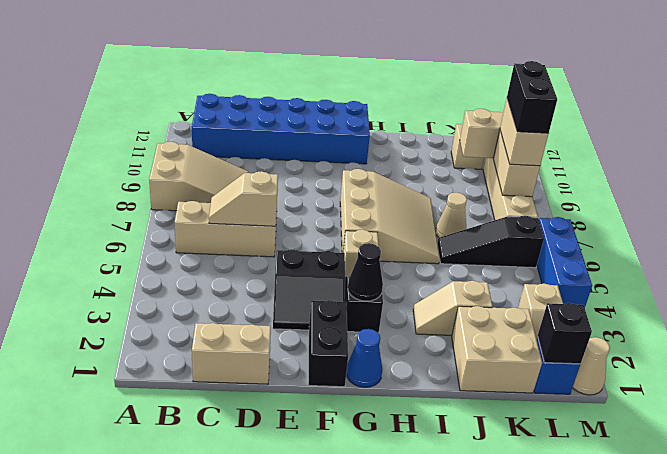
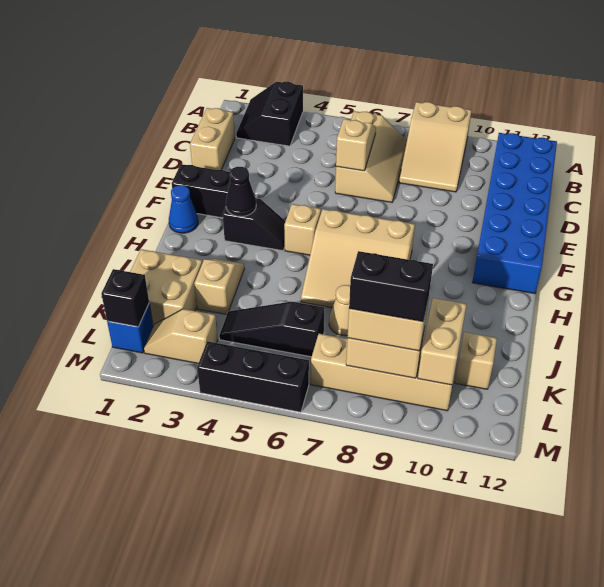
black 2x2 slope [273,249,345,330] -> black 2x2 slope moved to [236,82,303,146]
black 1x3 slope [438,216,544,268] -> black 1x3 slope turned to [219,302,324,357]
tan 1x1 cone [572,337,610,395] -> none
blue 1x3 brick [537,217,592,308] -> black 1x3 brick [197,341,309,412]

